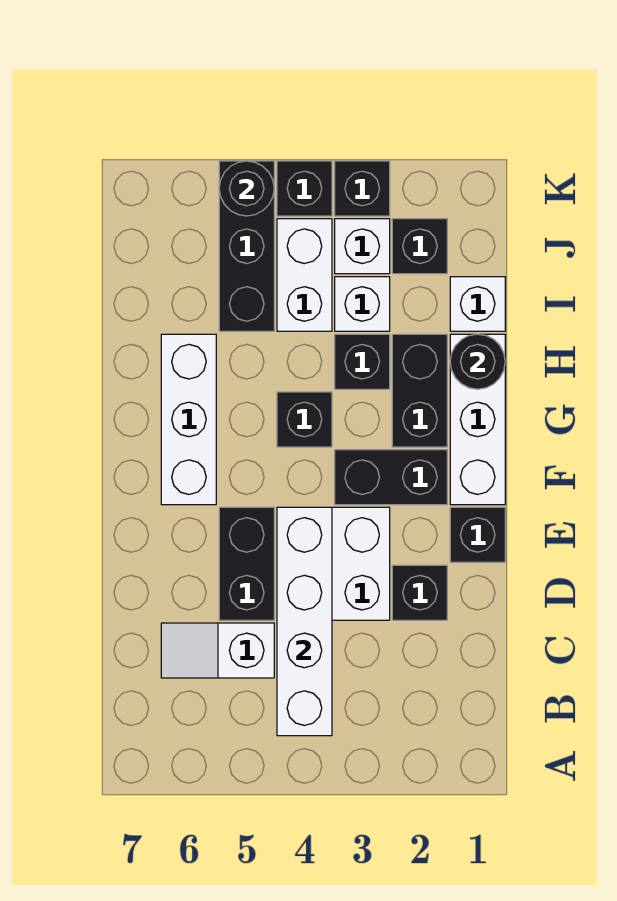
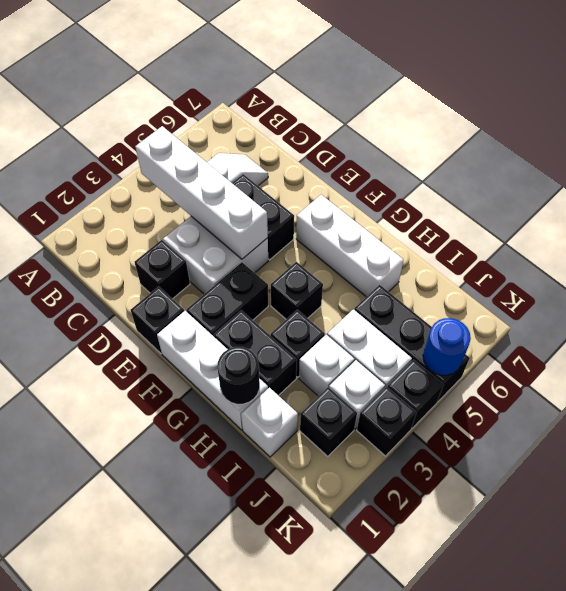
black 1x1 round brick [219,161,274,216] -> blue 1x1 round brick [423,318,471,375]

